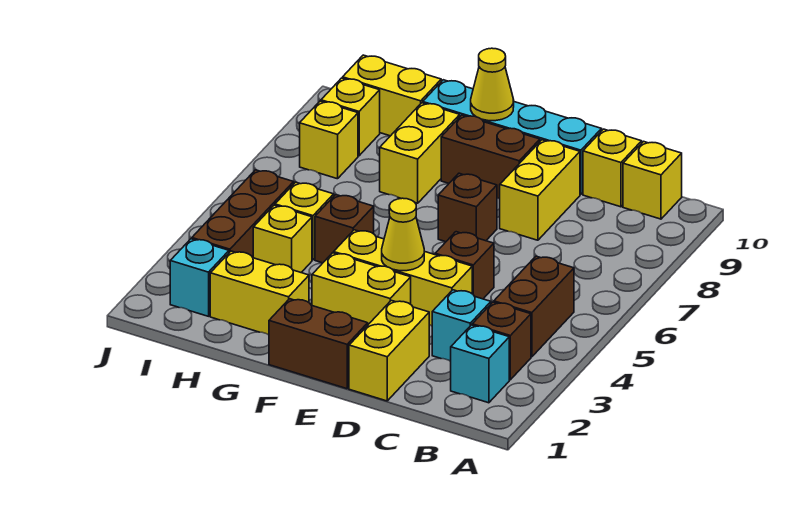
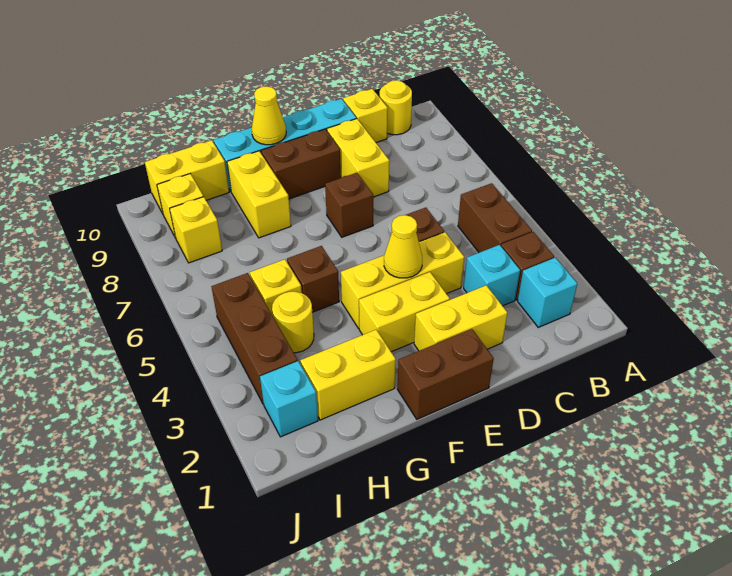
yellow 1x1 brick [623,141,682,219] -> yellow 1x1 round brick [380,80,412,135]
yellow 1x2 brick [349,300,429,401] -> yellow 1x2 brick turned to [414,285,507,351]
yellow 1x1 brick [253,205,312,272] -> yellow 1x1 round brick [272,291,314,353]

